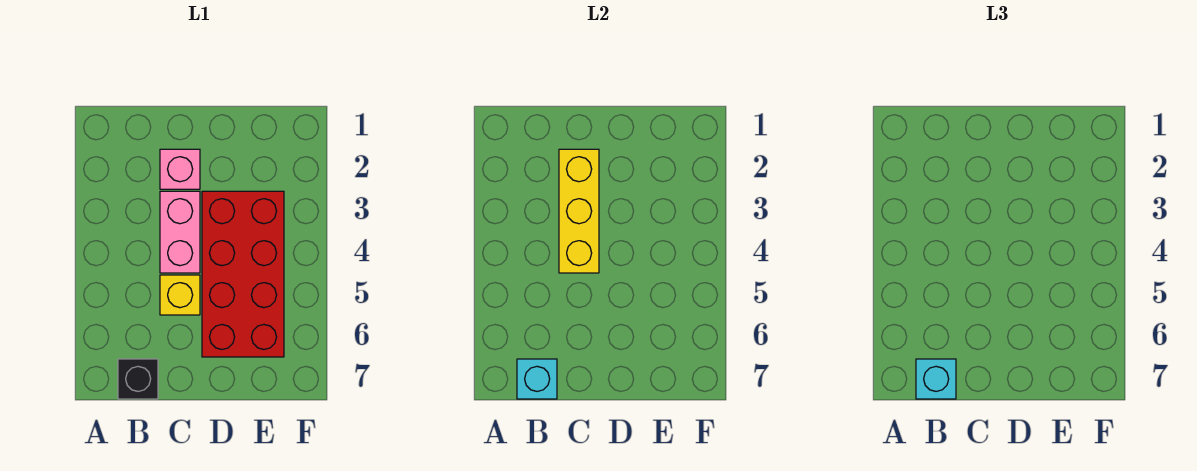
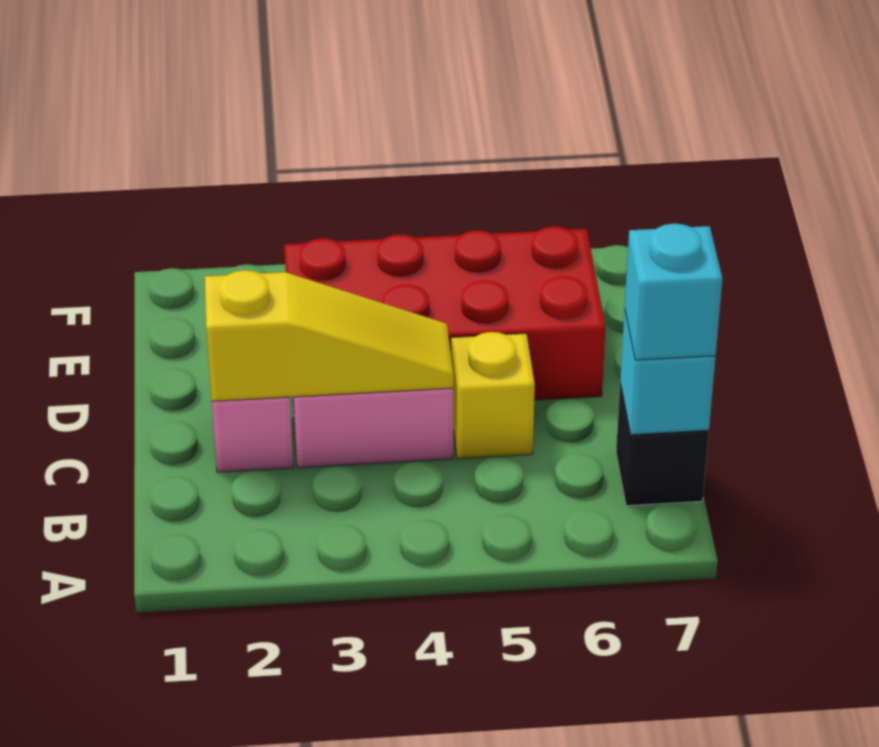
yellow 1x3 brick [559,149,599,273] -> yellow 1x3 slope [205,270,454,401]

